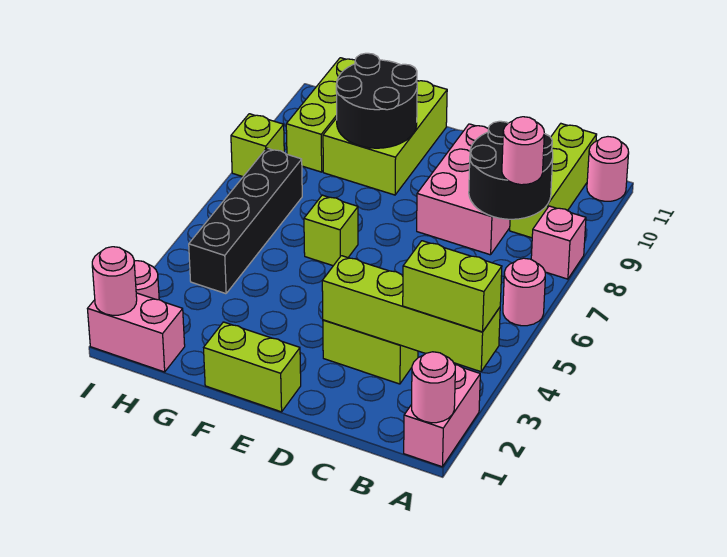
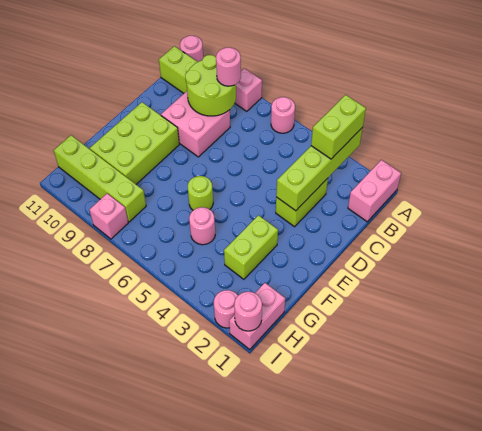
pink 1x2 brick [404,365,480,467] -> pink 1x2 brick turned to [348,160,401,222]
pink 1x1 round brick [412,352,455,423] -> pink 1x1 round brick moved to [189,207,215,245]
black 2x2 round brick [469,121,553,219] -> lime 2x2 round brick [185,55,236,116]
pink 2x3 brick [417,124,510,255] -> pink 2x2 brick [161,91,230,157]
lime 1x2 brick [204,322,301,412] -> lime 1x2 brick moved to [224,215,278,279]
lime 1x1 brick [304,195,358,266] -> lime 1x1 round brick [188,176,213,210]
lime 2x3 brick [323,81,447,195] -> lime 2x3 brick turned to [90,102,179,184]
black 2x2 round brick [336,53,417,148] -> none
black 1x4 brick [189,148,302,294] -> none
lime 1x3 brick [286,58,355,172] -> lime 1x4 brick [54,135,146,222]
lime 1x1 brick [231,114,284,177] -> pink 1x1 brick [89,194,128,239]

